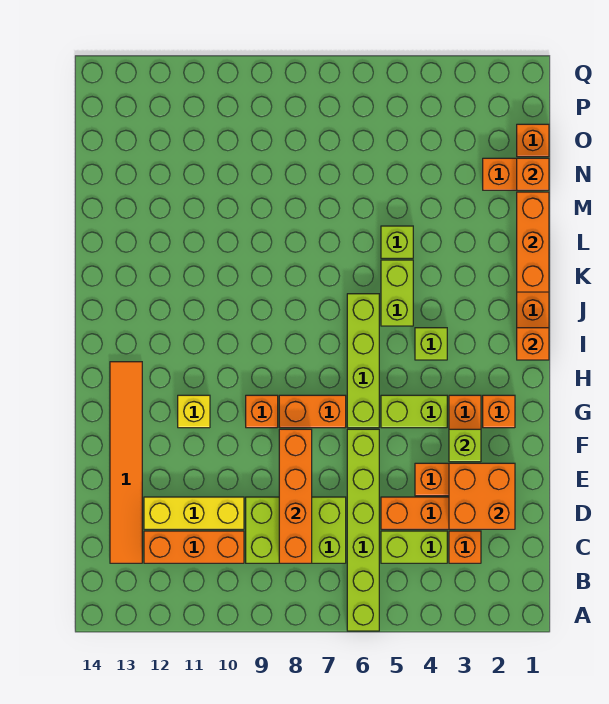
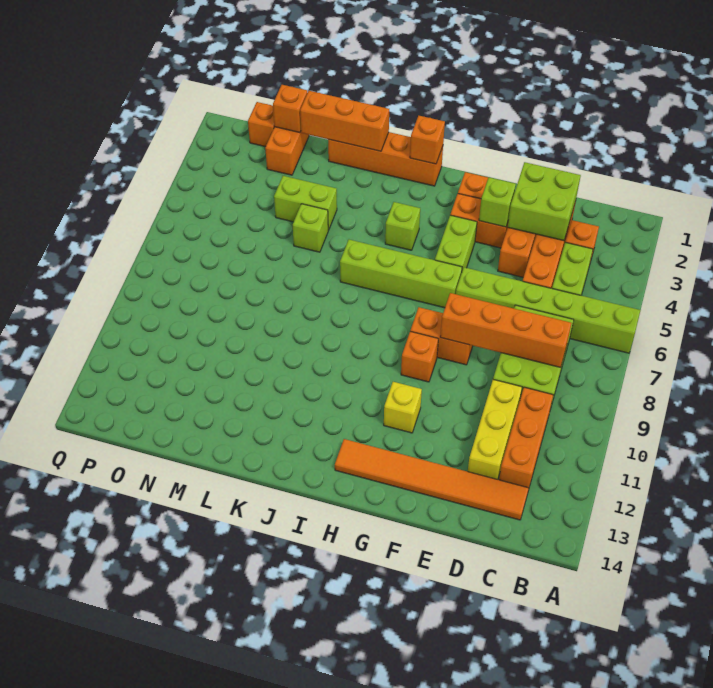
orange 2x2 brick [449,463,515,529] -> lime 2x2 brick [508,162,581,241]
orange 1x2 brick [279,395,346,428] -> orange 1x2 brick turned to [410,307,473,365]
lime 1x2 brick [381,260,413,326] -> lime 1x2 brick moved to [274,176,337,230]

